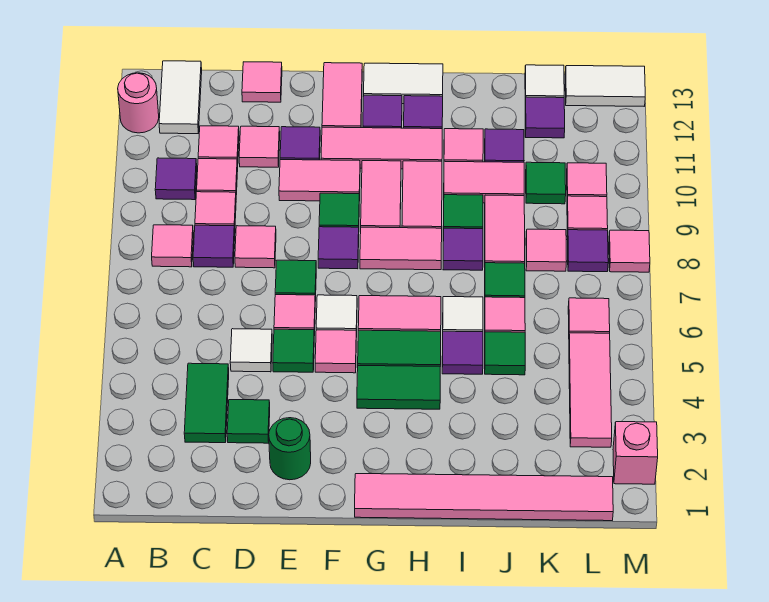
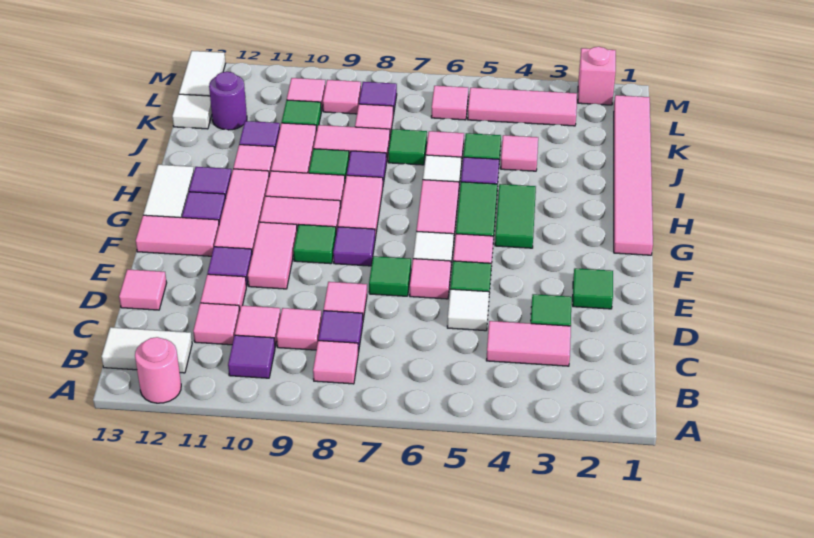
green 1x2 tile [184,363,229,443] -> pink 1x2 tile [486,321,571,366]
green 1x1 round brick [269,418,311,480] -> green 1x1 tile [573,268,613,309]
purple 1x1 tile [525,97,565,138] -> purple 1x1 round brick [209,72,247,130]
pink 1x1 tile [609,230,650,272] -> pink 1x1 tile moved to [501,135,538,171]

